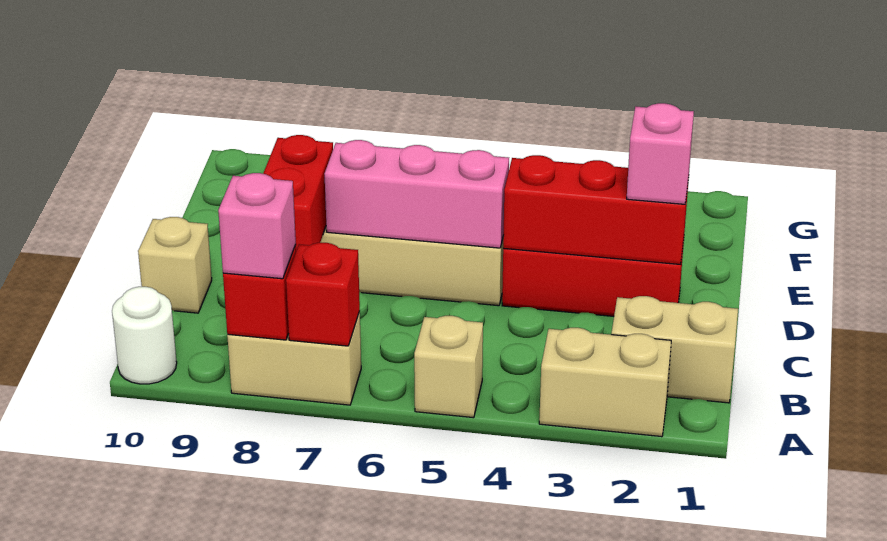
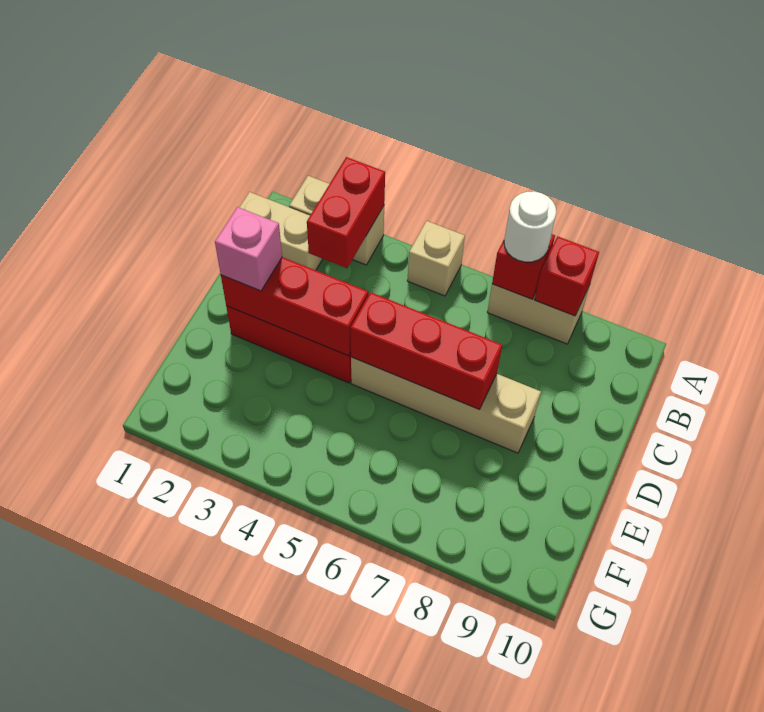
pink 1x1 brick [218,173,296,279] -> none
white 1x1 round brick [112,287,177,384] -> white 1x1 round brick moved to [504,191,556,262]
red 1x2 brick [263,135,333,251] -> red 1x2 brick moved to [307,157,385,268]
tan 1x1 brick [138,217,212,313] -> none
pink 1x3 brick [324,140,509,248] -> red 1x3 brick [351,292,502,409]

